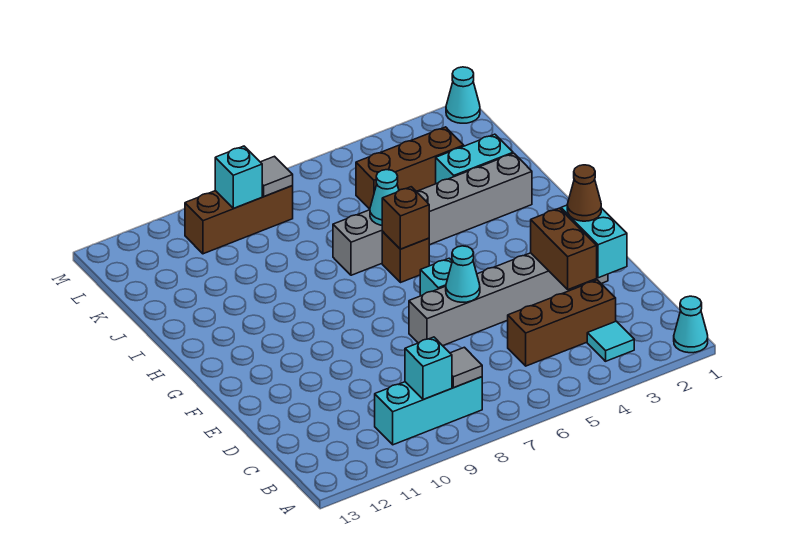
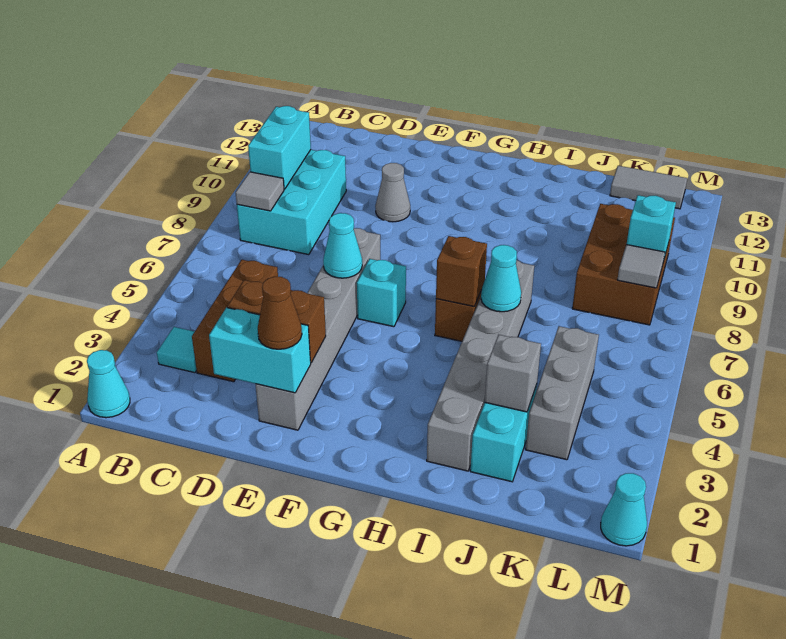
cyan 1x3 brick [375,377,482,445] -> cyan 2x3 brick [237,150,346,255]
cyan 1x1 brick [405,337,452,400] -> cyan 1x2 brick [248,106,311,189]
none -> grey 1x1 cone [375,163,410,222]
none -> grey 1x1 brick [485,335,541,412]
brown 1x3 brick [356,127,464,209] -> grey 1x3 brick [526,326,599,460]
none -> grey 1x2 tile [610,166,687,209]
brown 1x3 brick [185,186,293,254] -> brown 2x3 brick [572,204,675,325]

